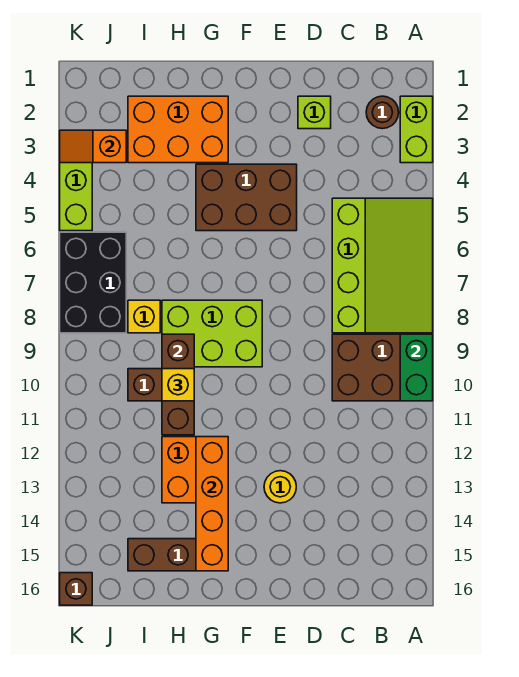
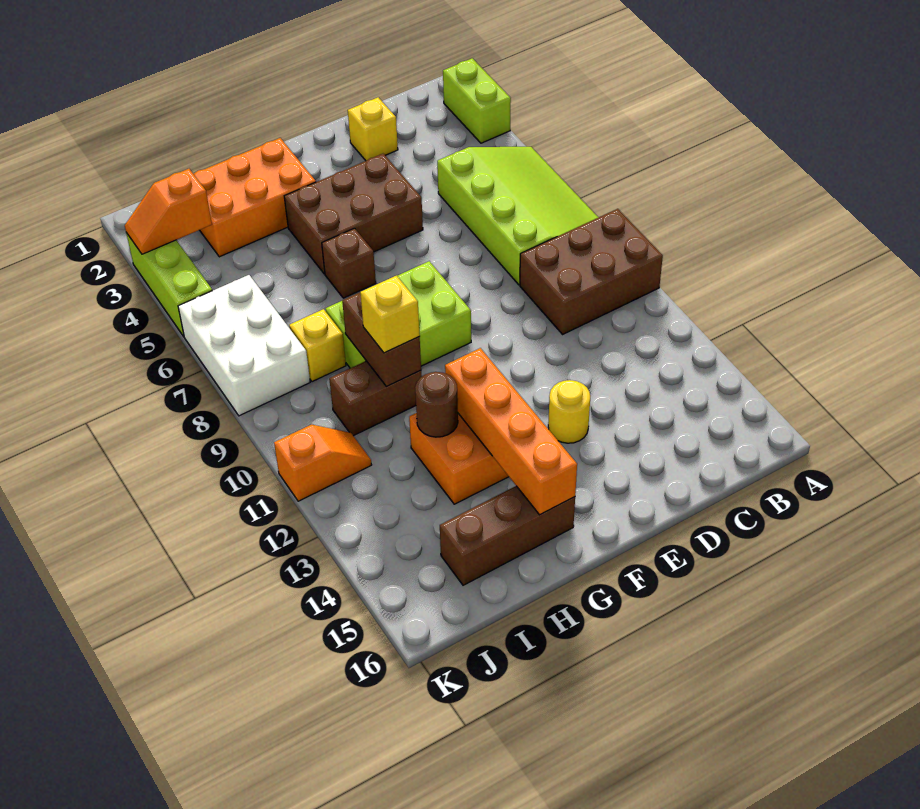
green 1x2 brick [400,334,433,401] -> none
brown 1x1 round brick [366,96,399,129] -> brown 1x1 round brick moved to [415,372,458,437]
lime 1x1 brick [298,96,331,129] -> yellow 1x1 brick [348,97,398,161]
brown 1x3 brick [162,334,194,435] -> brown 1x2 brick [342,292,421,386]
black 2x3 brick [60,232,126,333] -> white 2x3 brick [178,275,310,416]
none -> orange 1x2 slope [274,425,371,501]
brown 1x1 brick [60,573,92,605] -> brown 1x1 brick moved to [322,228,376,298]

